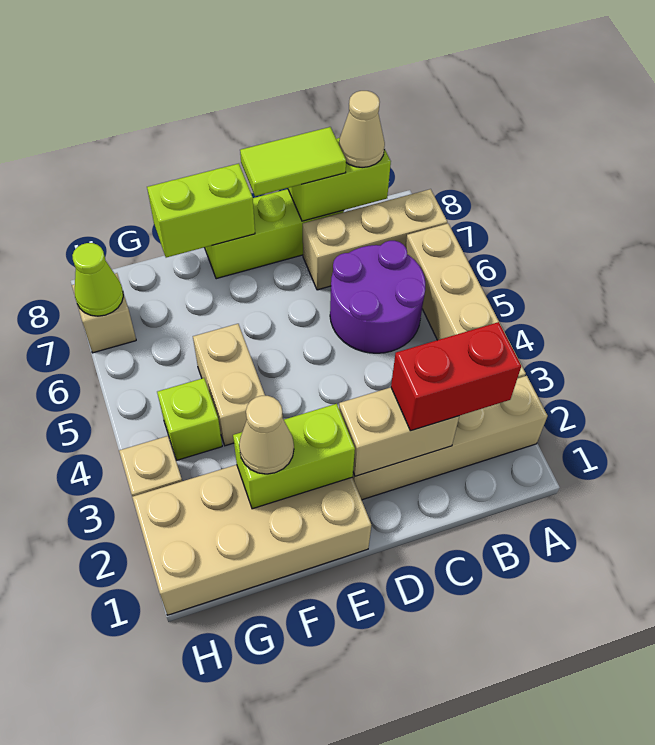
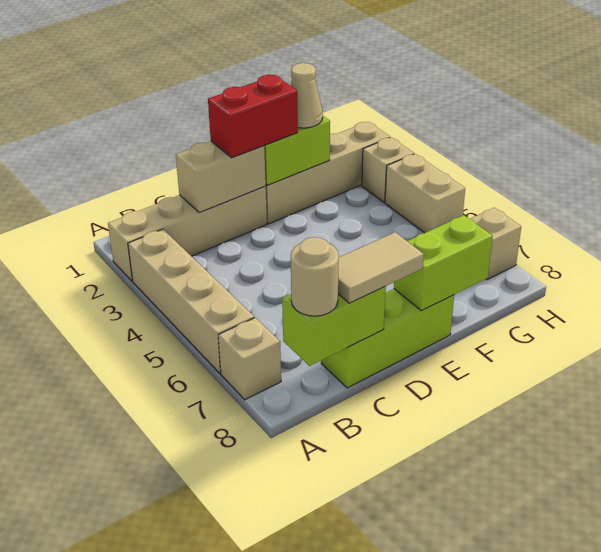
tan 1x3 brick [303,189,447,290] -> tan 1x1 brick [218,318,281,400]
red 1x2 brick [391,322,521,431] -> red 1x2 brick moved to [208,75,298,158]
purple 2x2 round brick [330,241,425,353] -> none
tan 1x1 cone [339,91,385,168] -> tan 1x1 round brick [291,237,339,316]
lime 1x2 tile [240,127,346,196] -> tan 1x2 tile [338,232,424,303]
tan 2x4 brick [132,465,371,615] -> tan 1x4 brick [265,122,390,224]
tan 1x2 brick [193,324,265,446] -> tan 1x2 brick moved to [385,154,465,233]
lime 1x1 brick [157,378,222,460] -> none
lime 1x1 cone [72,243,123,316] -> none

